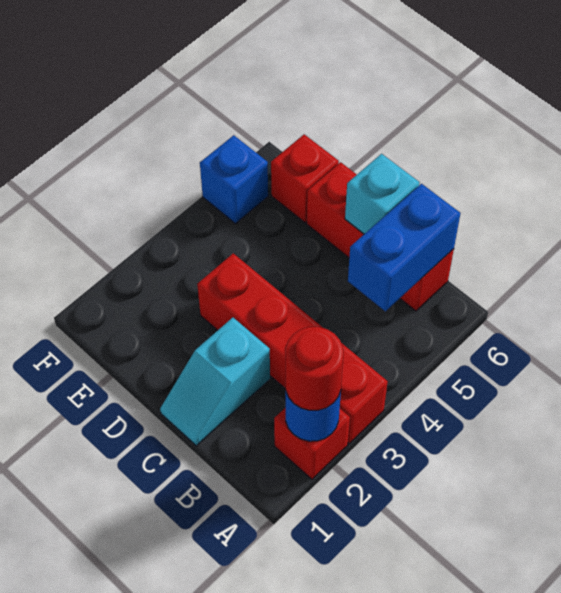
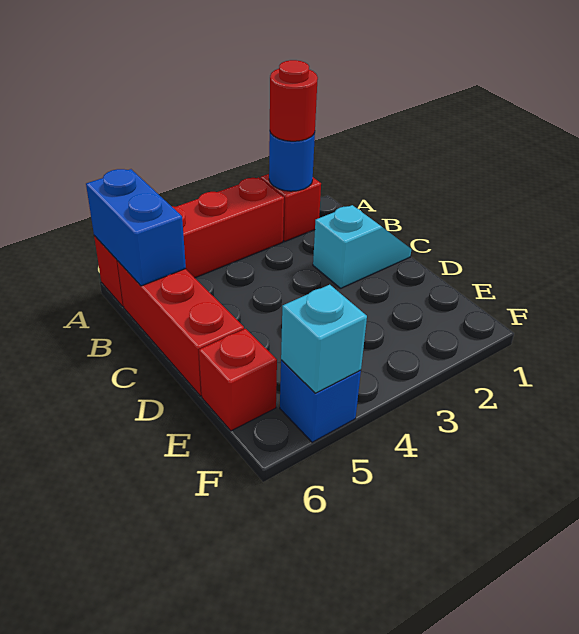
red 1x4 brick [197,253,388,443] -> red 1x4 brick turned to [94,177,284,306]
blue 1x2 brick [348,184,460,311] -> blue 1x2 brick turned to [86,169,186,286]
cyan 1x1 brick [345,154,420,234] -> cyan 1x1 brick moved to [281,285,367,393]

